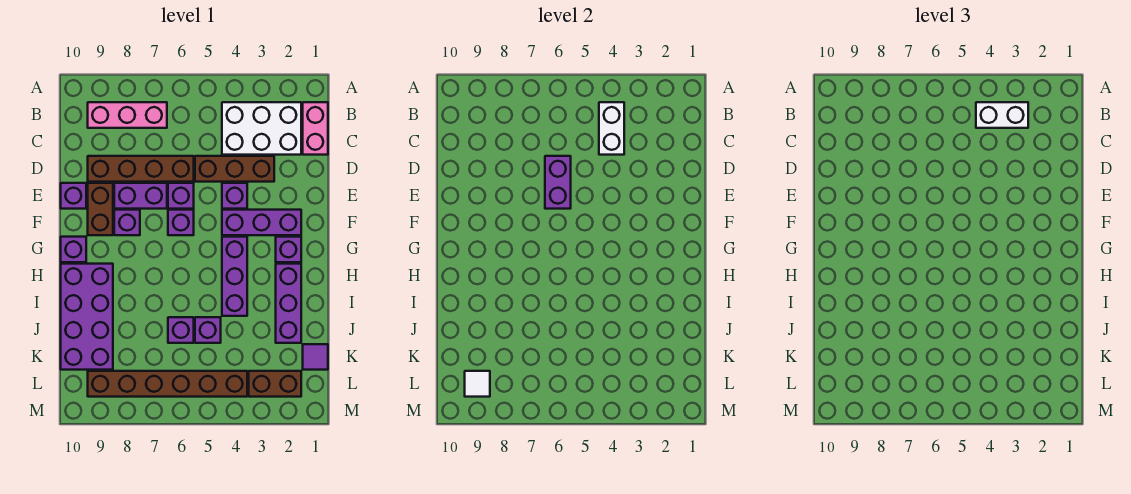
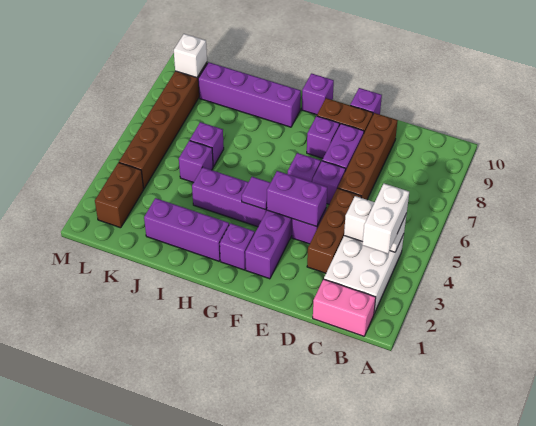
pink 1x3 brick [88,102,167,128] -> none
purple 1x2 brick [545,156,571,209] -> purple 1x2 brick moved to [267,171,327,227]
purple 2x4 brick [61,264,113,370] -> purple 1x4 brick [198,62,301,127]
purple 1x1 tile [303,344,328,370] -> purple 1x1 tile moved to [242,177,270,210]
white 1x1 tile [465,371,490,397] -> white 1x1 brick [174,34,207,78]

